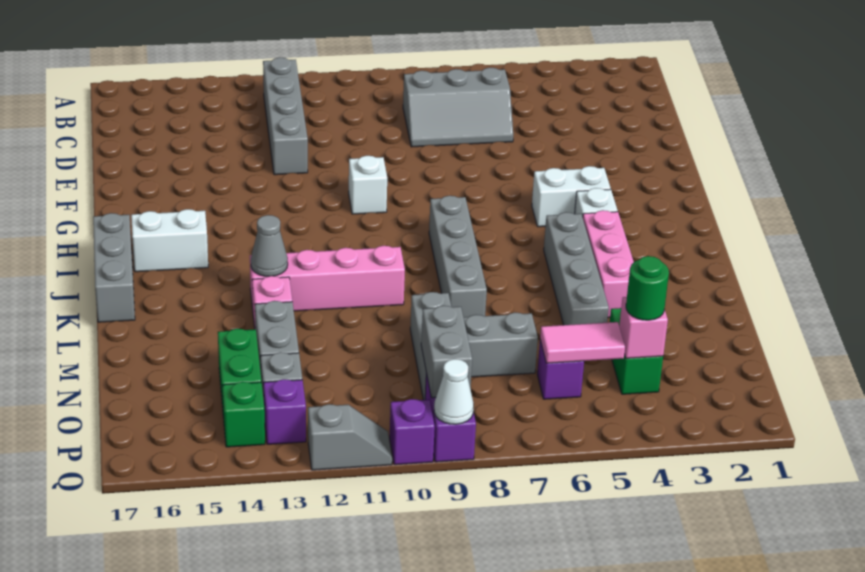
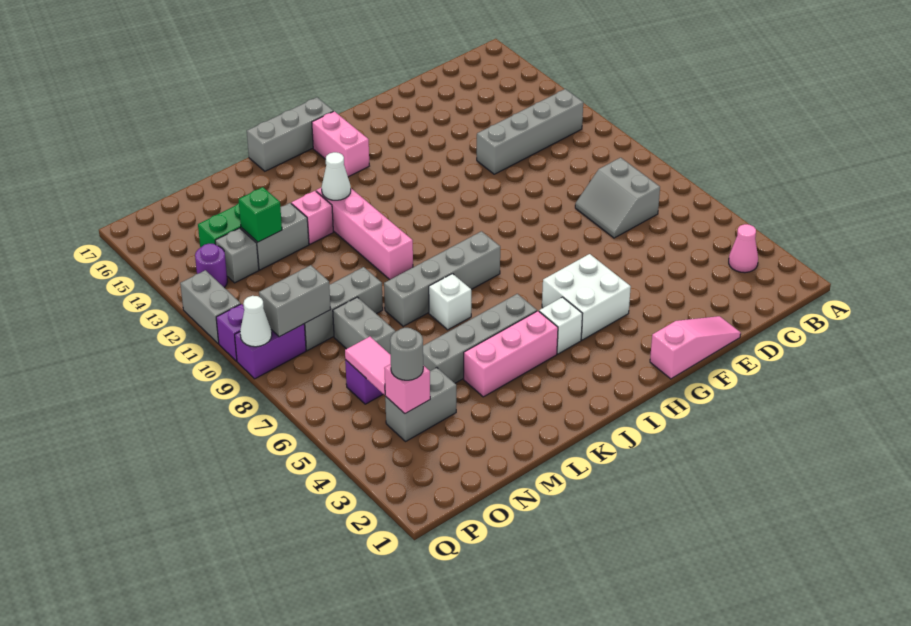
none -> pink 1x1 cone [729,224,758,273]
grey 2x3 slope [403,68,513,147] -> grey 2x2 slope [575,158,660,238]
none -> pink 1x3 slope [650,316,741,379]
white 1x1 brick [349,156,387,214] -> white 1x1 brick moved to [429,274,471,330]
white 1x2 brick [532,166,611,227] -> white 2x2 brick [542,254,631,340]
white 1x2 brick [131,209,208,272] -> pink 1x2 brick [312,111,369,177]
grey 1x1 cone [251,215,288,276] -> white 1x1 cone [322,152,351,200]
green 1x2 brick [610,308,663,394] -> grey 1x2 brick [385,368,456,441]
green 1x1 round brick [626,256,669,320] -> grey 1x1 round brick [390,328,423,380]
purple 1x1 brick [264,379,306,444] -> purple 1x1 round brick [195,244,228,288]
green 1x1 brick [222,382,265,447] -> green 1x1 brick moved to [238,187,282,242]
grey 1x2 slope [308,404,392,470] -> grey 1x2 brick [180,270,241,344]

